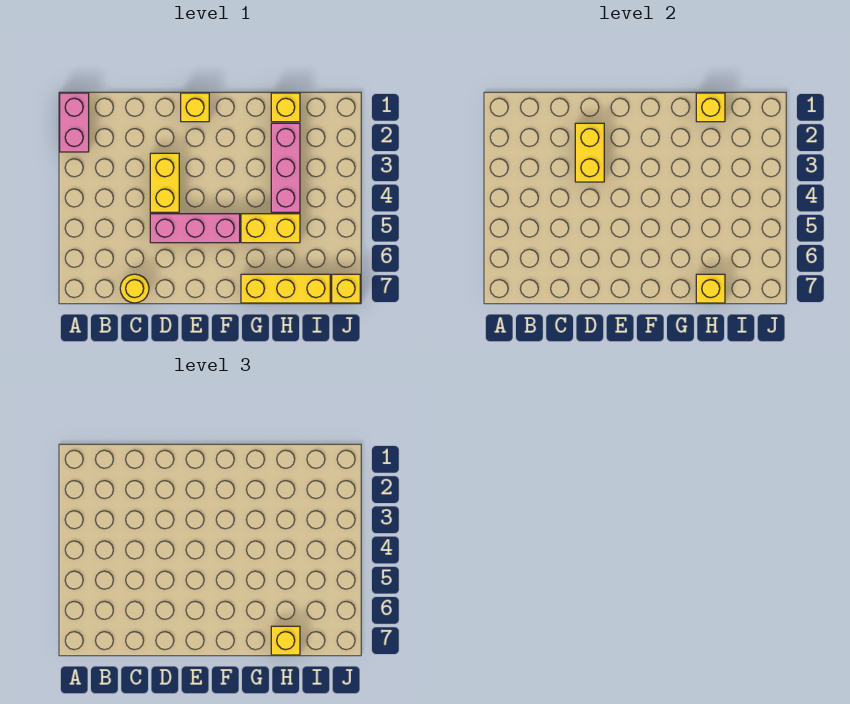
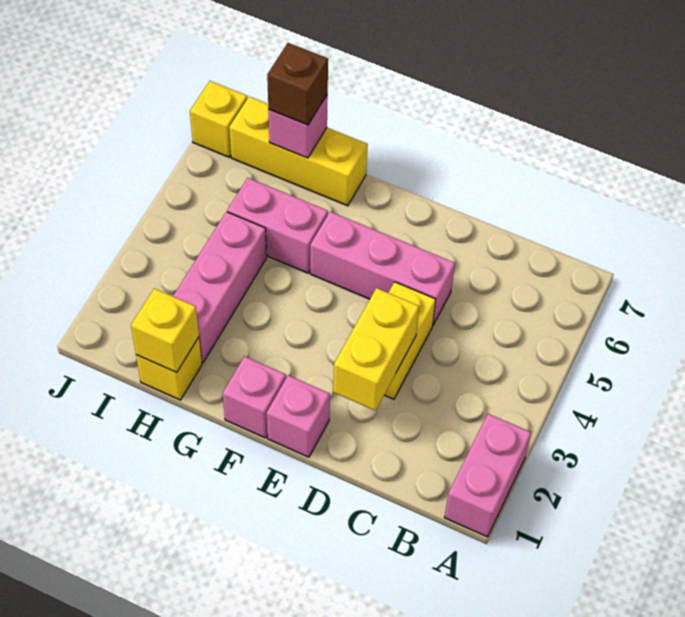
yellow 1x1 round brick [120,274,149,303] -> none
yellow 1x1 brick [181,93,209,122] -> pink 1x1 brick [267,375,330,457]
none -> pink 1x1 brick [223,356,286,438]
yellow 1x2 brick [241,214,300,243] -> pink 1x2 brick [227,178,328,273]
yellow 1x1 brick [696,274,725,303] -> pink 1x1 brick [268,94,328,158]
yellow 1x1 brick [271,626,300,655] -> brown 1x1 brick [267,43,328,125]

